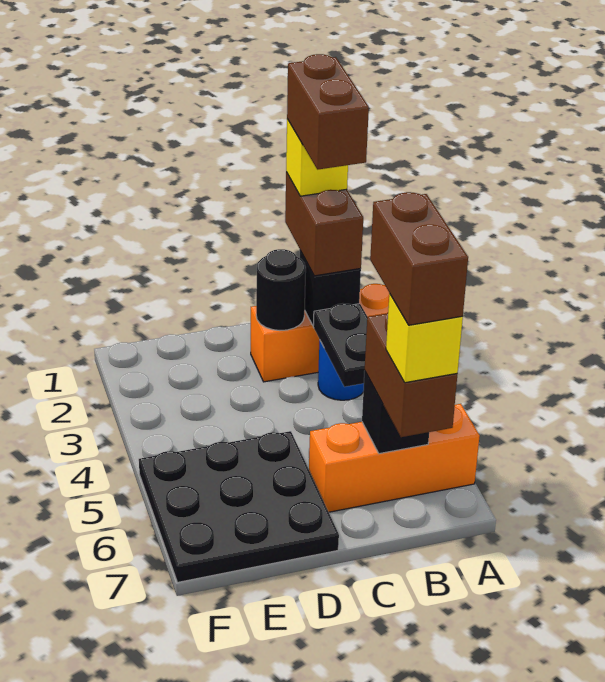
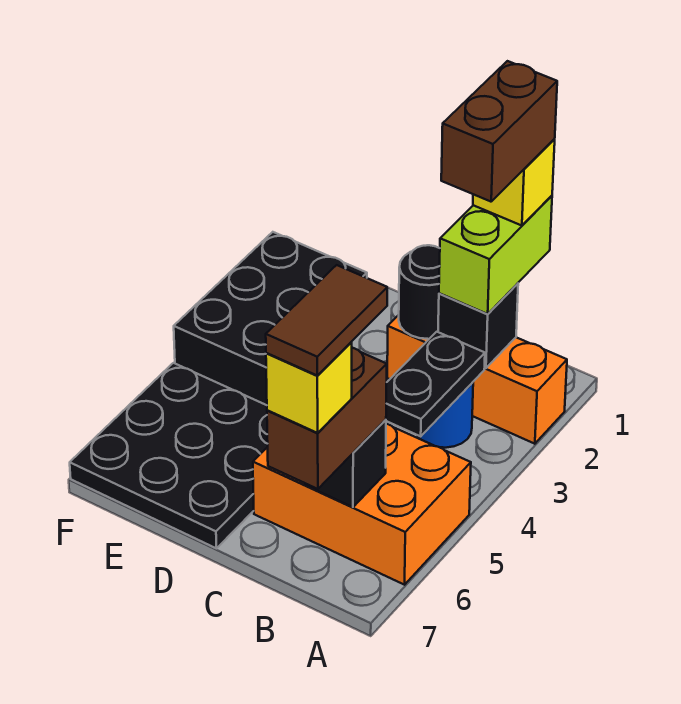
orange 1x3 brick [309,404,480,512] -> orange 2x3 brick [253,424,471,585]
brown 1x2 brick [285,172,363,276] -> lime 1x2 brick [439,196,552,314]
brown 1x2 brick [370,192,468,325] -> brown 1x2 tile [266,265,387,375]
none -> black 2x3 brick [174,232,367,405]

